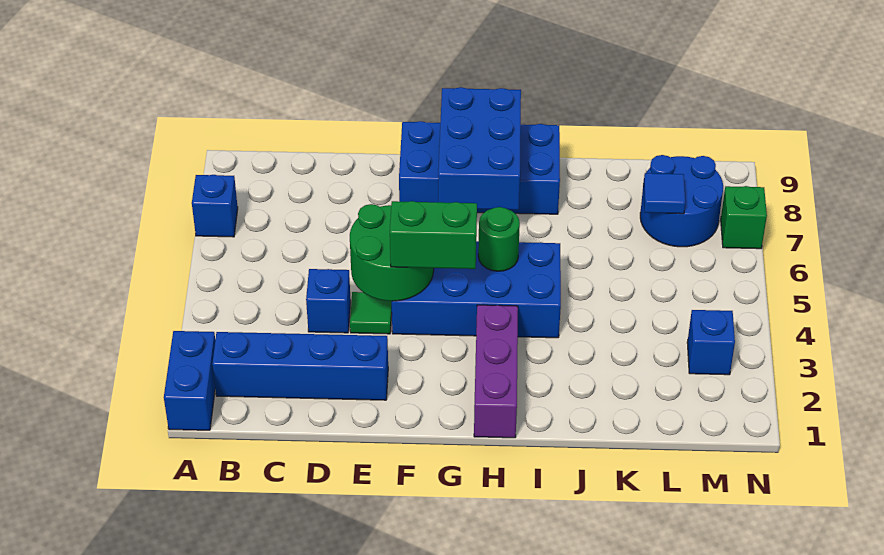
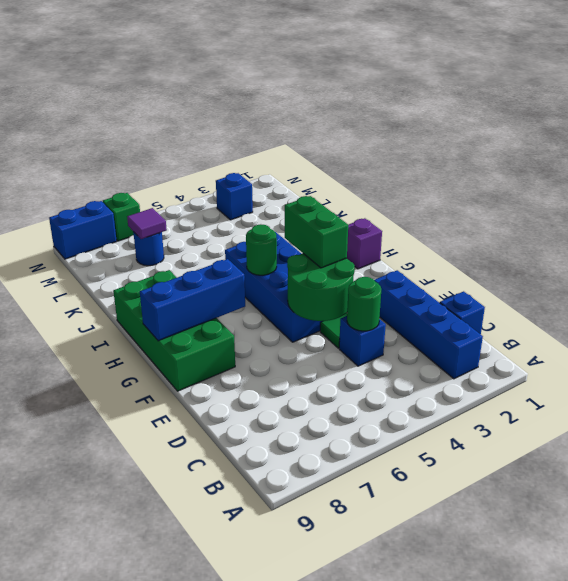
blue 1x2 brick [164,331,215,430] -> blue 1x2 brick moved to [49,201,117,259]
blue 1x1 brick [192,175,238,237] -> blue 1x1 brick moved to [440,291,485,334]
none -> green 1x1 round brick [347,277,381,331]
blue 2x4 brick [399,121,560,214] -> green 2x4 brick [113,270,235,391]
blue 2x3 brick [438,87,521,210] -> blue 1x3 brick [140,259,245,341]
purple 1x3 brick [474,305,518,438] -> purple 1x1 brick [347,218,382,269]
blue 2x2 round brick [640,155,723,247] -> blue 1x1 round brick [133,232,164,266]
blue 1x1 tile [643,173,685,214] -> purple 1x1 tile [127,208,167,239]

